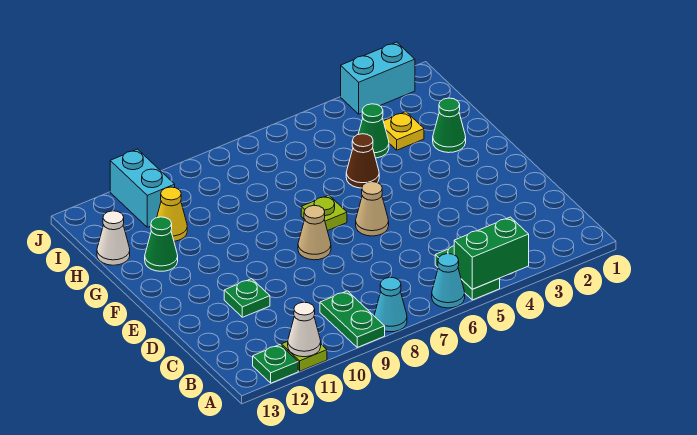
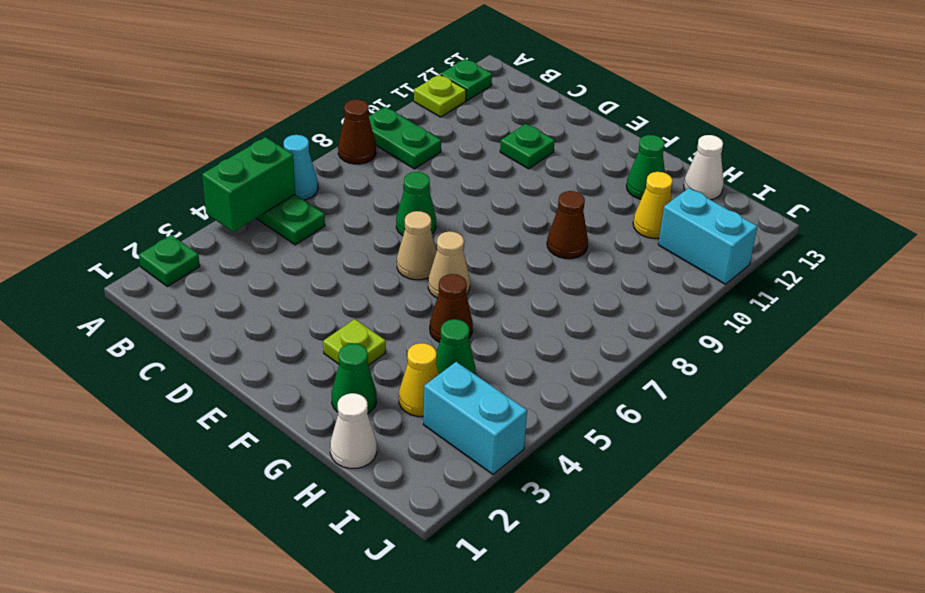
none -> green 1x1 plate [139,235,200,287]
cyan 1x1 cone [374,277,407,332] -> brown 1x1 cone [338,99,376,164]
white 1x1 cone [288,302,321,357] -> white 1x1 cone moved to [330,393,377,468]
none -> green 1x1 cone [396,172,436,236]
tan 1x1 cone [298,205,331,260] -> tan 1x1 cone moved to [428,232,470,298]
lime 1x1 plate [301,195,347,231] -> lime 1x1 plate moved to [323,319,386,365]
none -> brown 1x1 cone [547,191,588,259]
yellow 1x1 plate [383,112,424,150] -> yellow 1x1 cone [399,343,439,417]
cyan 1x2 brick [341,42,415,114] -> cyan 1x2 brick turned to [423,362,527,474]

